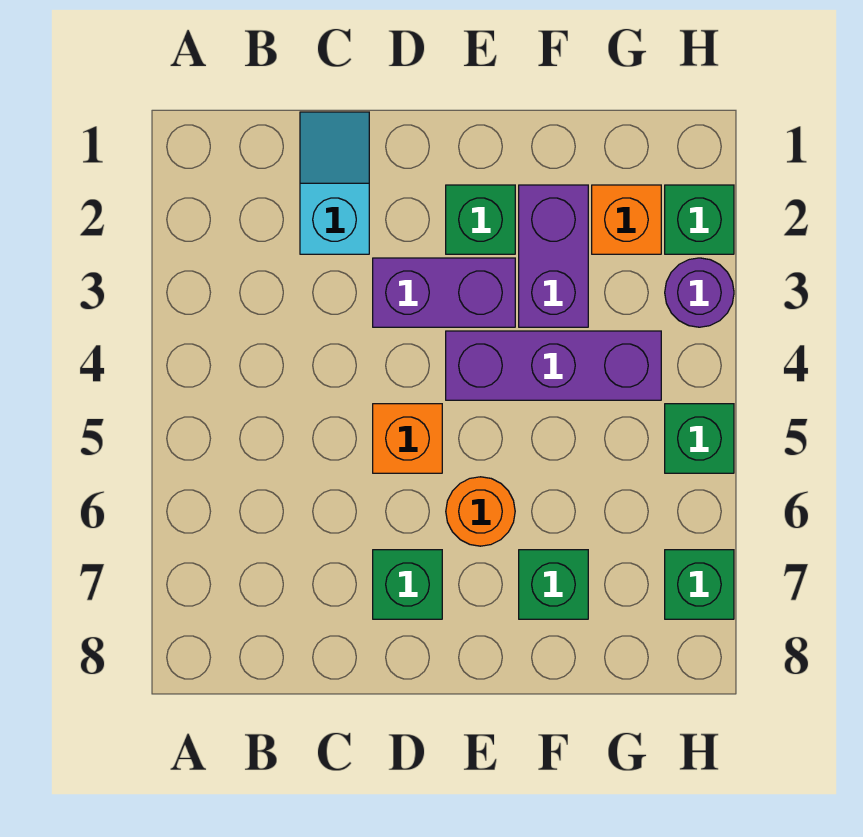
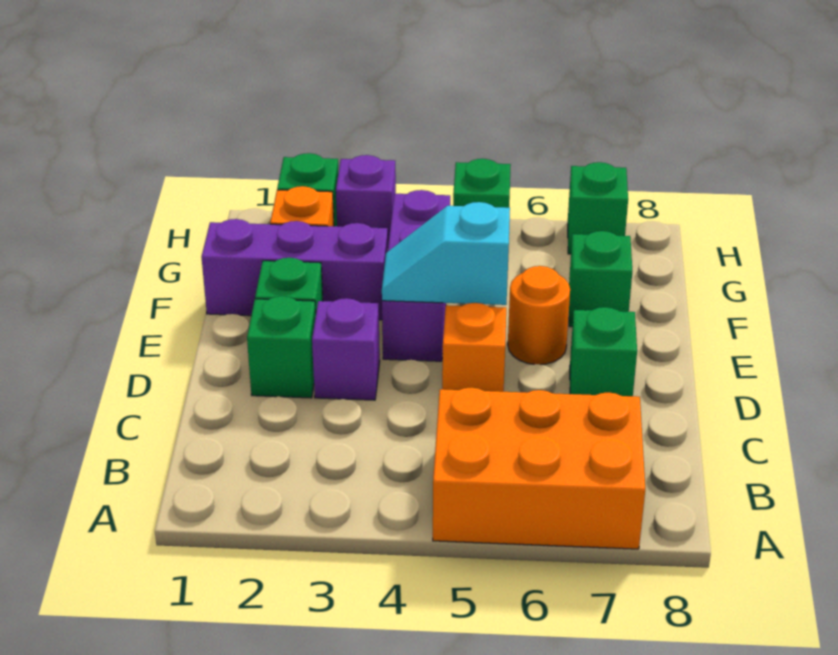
none -> orange 2x3 brick [433,388,645,549]
cyan 1x2 slope [300,112,369,254] -> cyan 1x2 slope moved to [382,202,510,305]
none -> green 1x1 brick [247,296,316,398]
purple 1x2 brick [373,258,515,327] -> purple 1x1 brick [312,298,380,400]
purple 1x2 brick [519,185,588,327] -> purple 1x3 brick [201,219,388,320]
purple 1x1 round brick [665,258,734,327] -> purple 1x1 brick [336,155,396,244]

